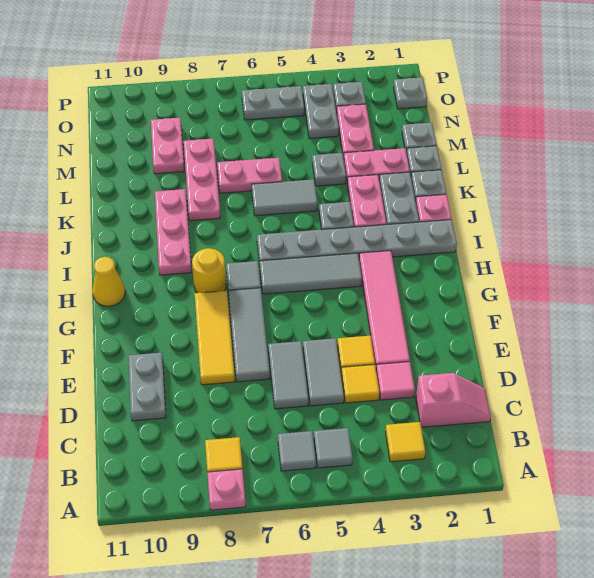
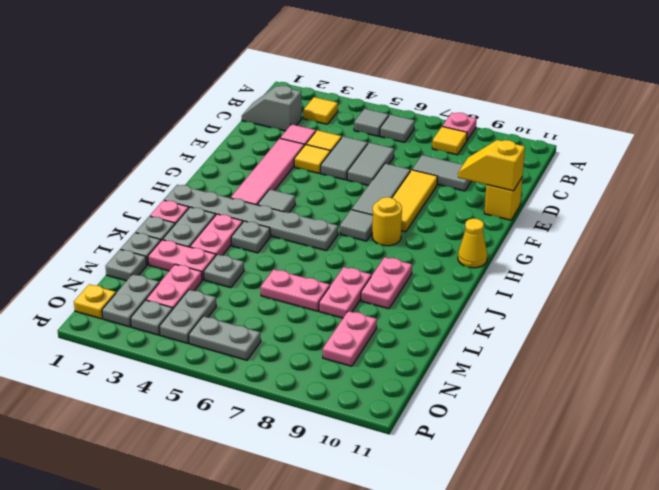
pink 1x2 slope [416,373,491,427] -> grey 1x2 slope [242,86,302,131]
grey 1x2 plate [128,353,166,421] -> grey 1x2 plate moved to [102,274,159,327]
none -> yellow 1x2 slope [458,140,525,191]
none -> yellow 1x1 brick [484,177,523,220]
grey 1x3 tile [260,253,362,294] -> grey 1x1 tile [257,189,295,213]
pink 1x3 plate [155,189,192,275] -> pink 1x2 plate [361,257,412,309]
grey 1x2 tile [252,179,317,216] -> grey 1x2 tile moved to [412,155,471,191]
pink 1x3 plate [184,139,220,221] -> pink 1x2 plate [319,267,371,318]
grey 1x1 plate [394,77,427,109] -> yellow 1x1 plate [74,284,116,319]

